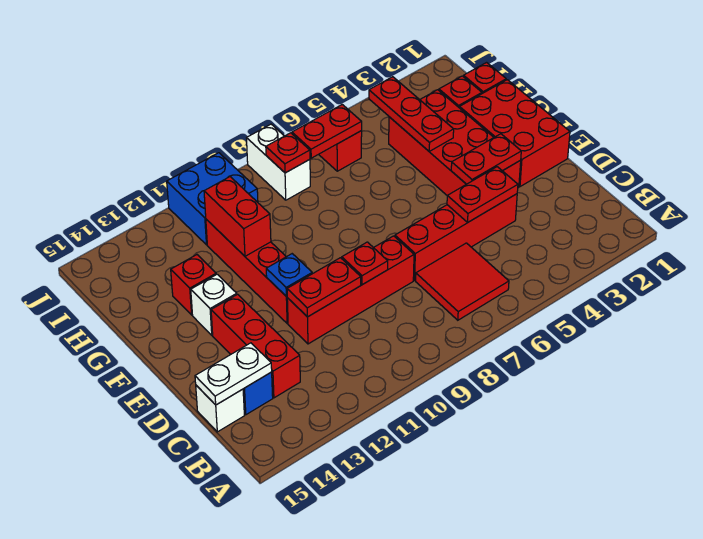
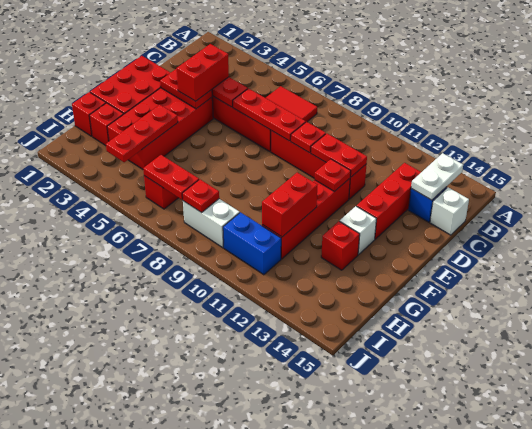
white 1x2 plate [195,343,272,405] -> white 1x2 plate turned to [411,153,463,200]
none -> red 1x2 brick [177,44,229,101]
none -> red 1x3 plate [233,88,306,141]
blue 1x1 plate [266,254,312,296] -> red 1x1 plate [315,159,351,192]
white 1x2 brick [247,124,310,200] -> white 1x2 brick turned to [183,199,240,248]
blue 2x2 brick [167,153,258,245] -> blue 1x2 brick [223,212,281,275]

